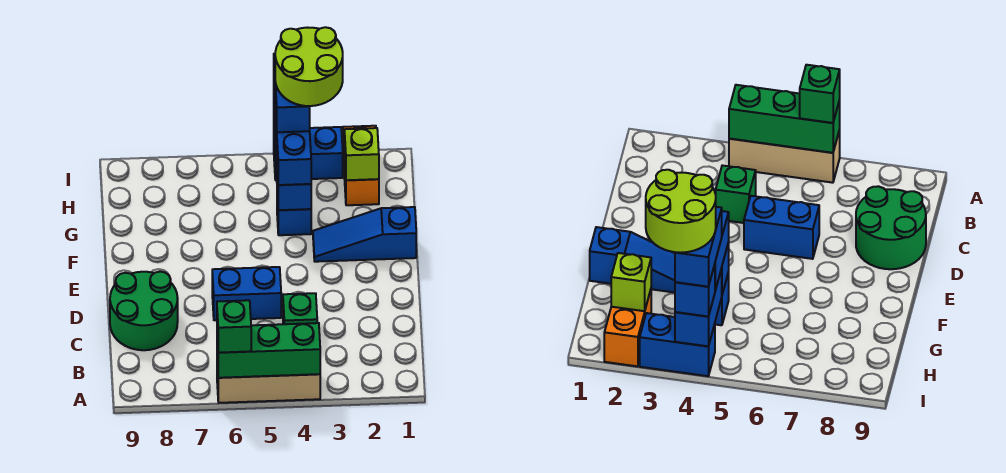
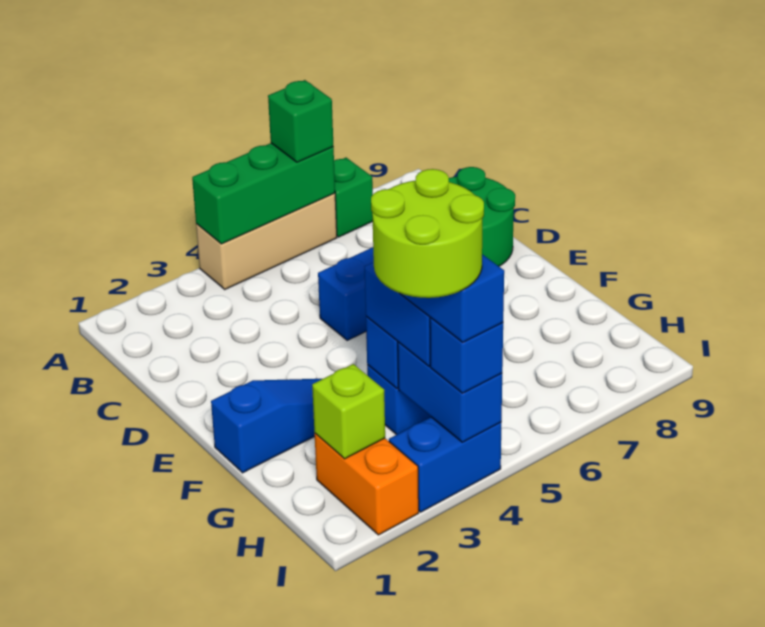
green 1x1 brick [283,293,317,324] -> green 1x1 brick moved to [334,158,373,237]

